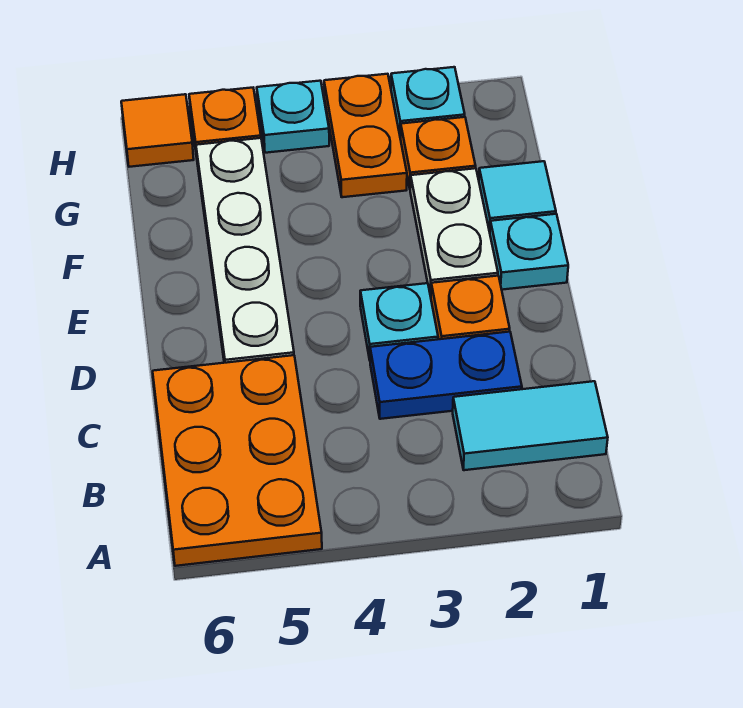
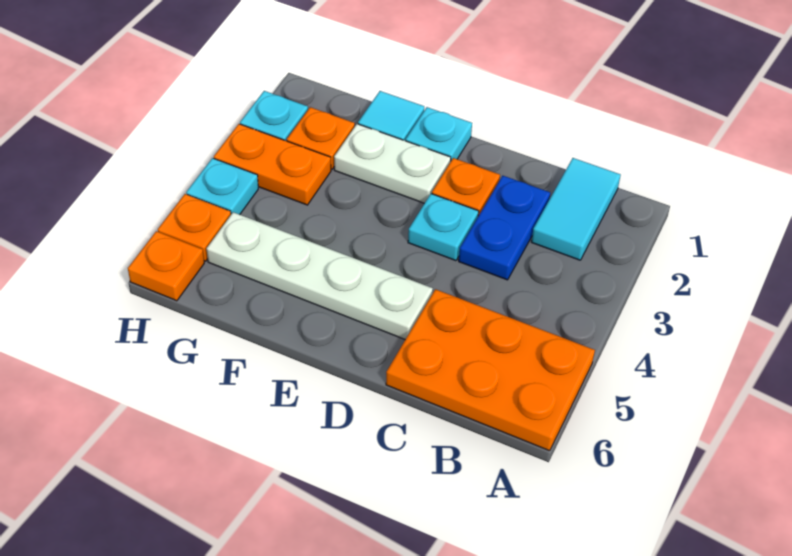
orange 1x1 tile [121,94,194,167] -> orange 1x1 plate [128,231,204,301]

